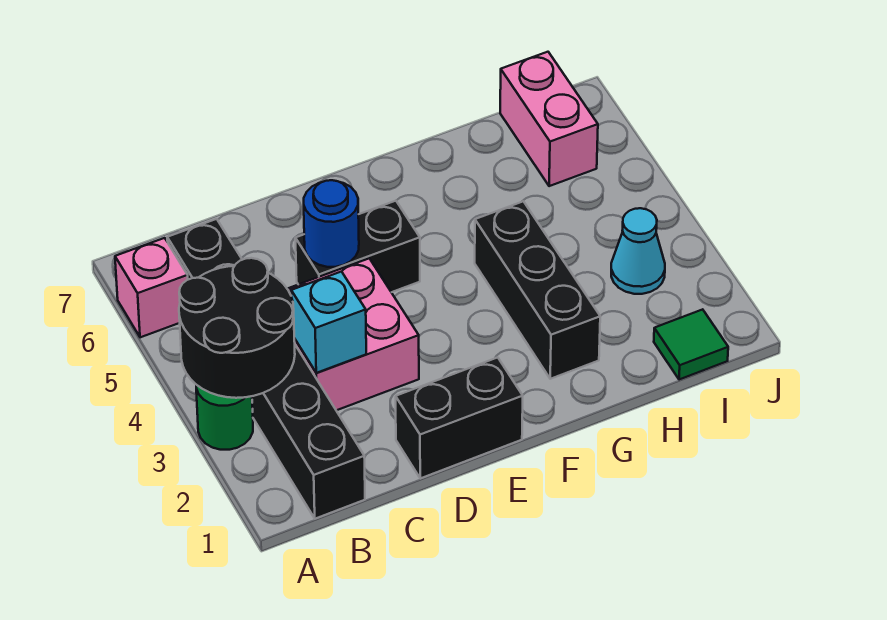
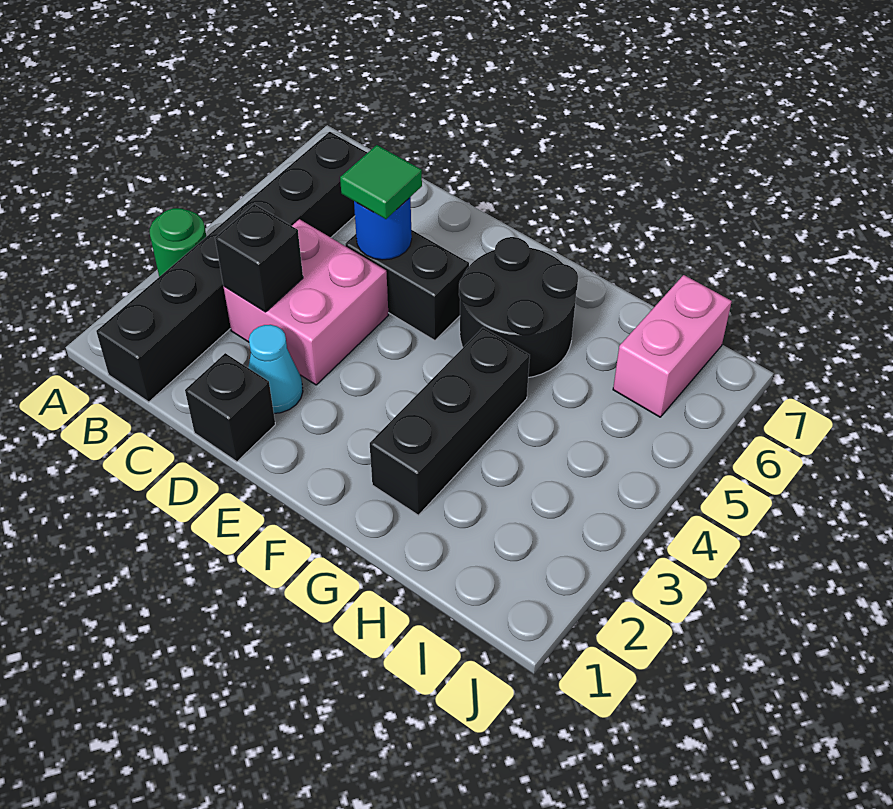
black 2x2 round brick [179,258,295,398] -> black 2x2 round brick moved to [459,237,578,378]
pink 1x1 brick [115,238,188,337] -> none
cyan 1x1 brick [291,271,366,373] -> black 1x1 brick [215,204,303,312]
black 1x2 brick [396,357,523,478] -> black 1x1 brick [185,353,275,462]
green 1x1 tile [654,309,728,380] -> green 1x1 tile moved to [340,145,422,219]
cyan 1x1 cone [611,208,665,294] -> cyan 1x1 cone moved to [248,325,303,413]

